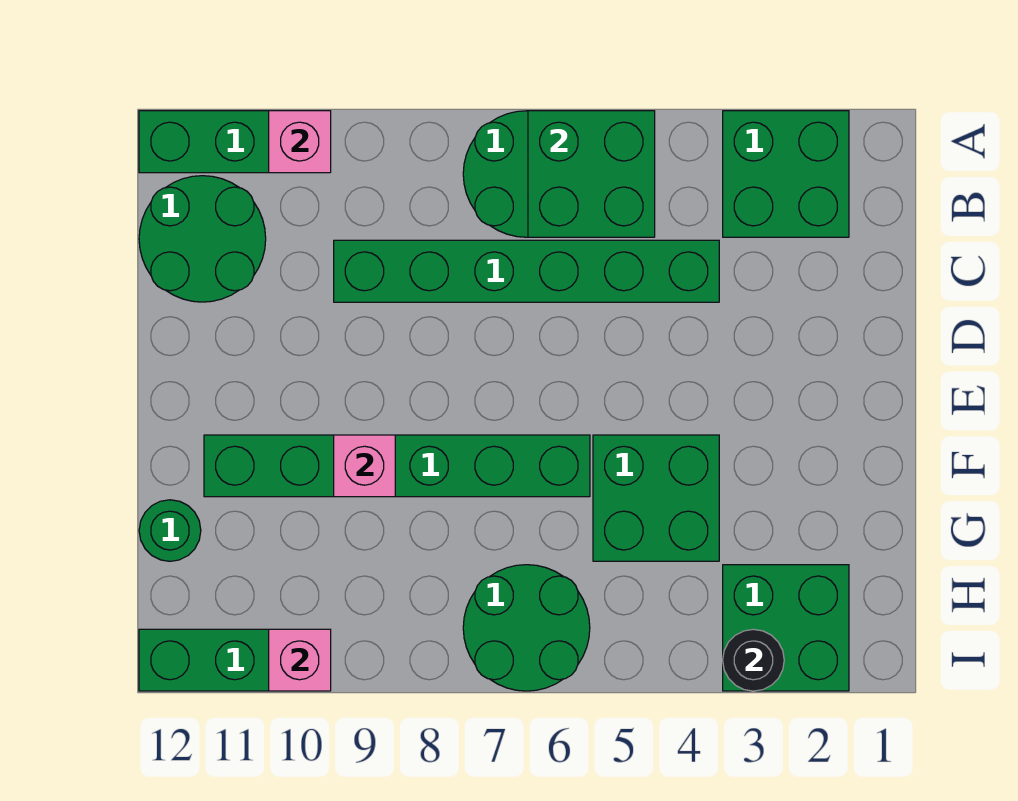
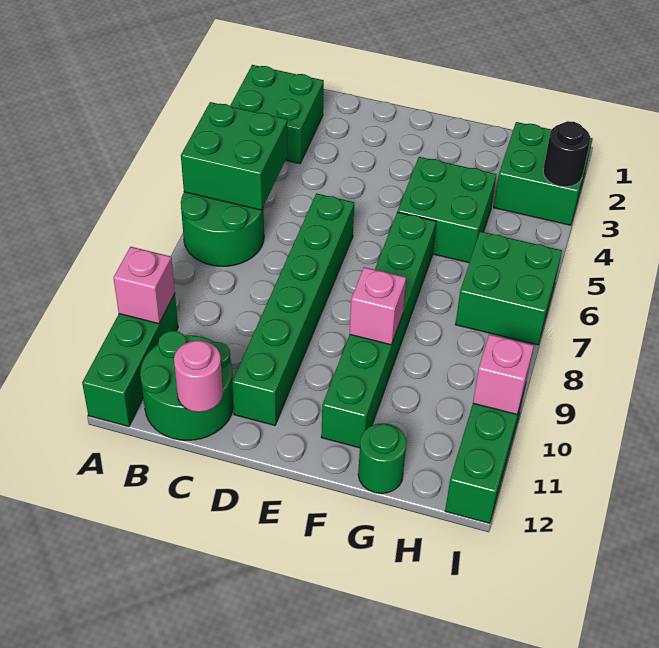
green 1x6 brick [334,240,719,302] -> green 1x6 brick moved to [232,193,354,425]
none -> pink 1x1 round brick [174,340,223,412]
green 2x2 round brick [463,565,590,691] -> green 2x2 brick [455,231,562,345]

